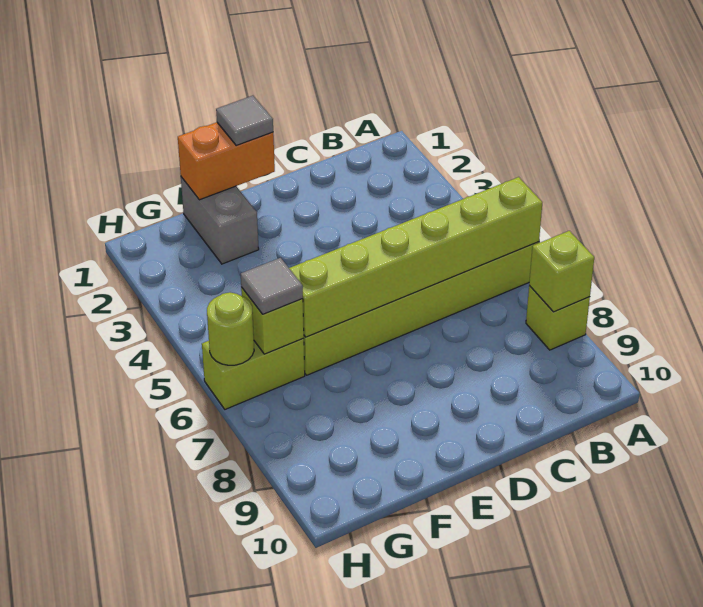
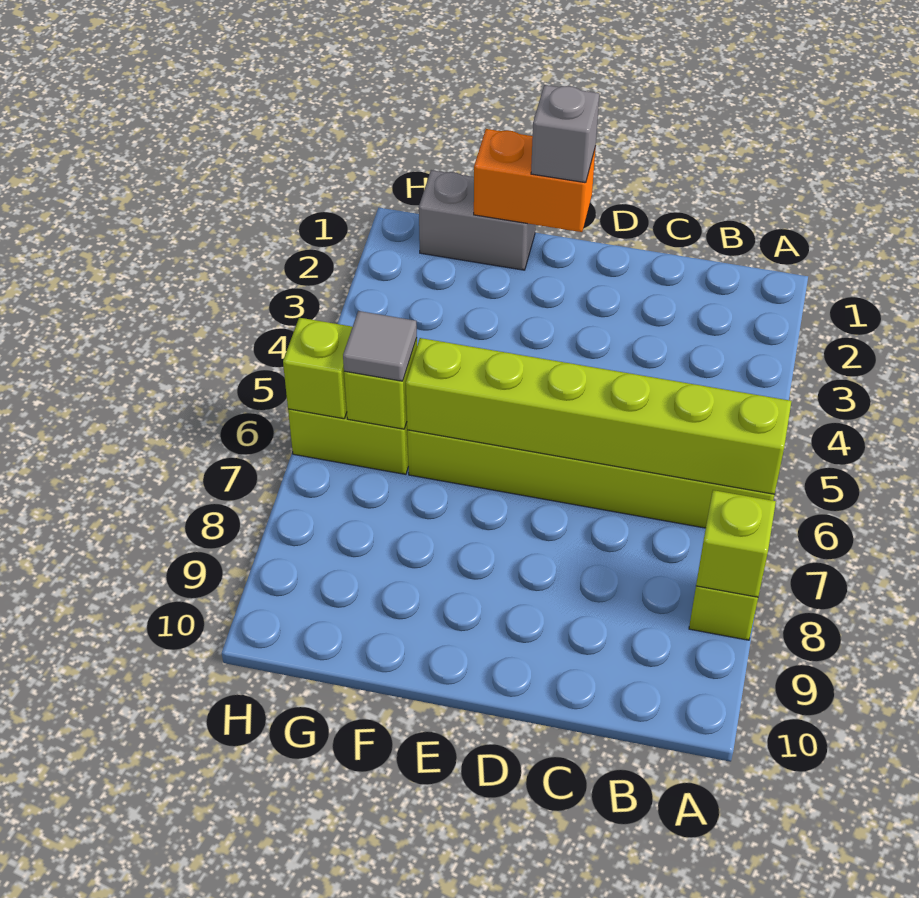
grey 1x1 tile [216,96,273,146] -> grey 1x1 brick [531,85,599,183]
grey 1x2 brick [181,177,259,264] -> grey 1x2 brick turned to [419,170,535,270]
lime 1x1 round brick [207,292,254,365] -> lime 1x1 brick [283,318,352,419]

